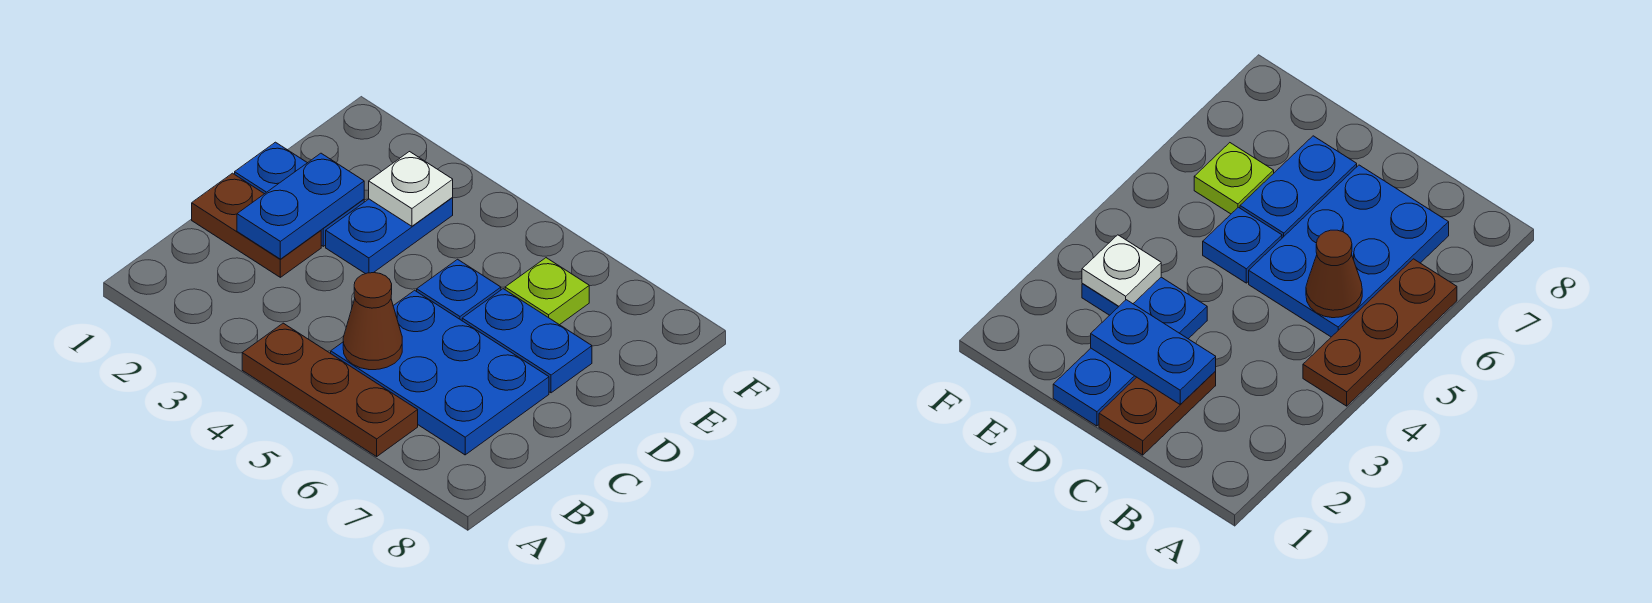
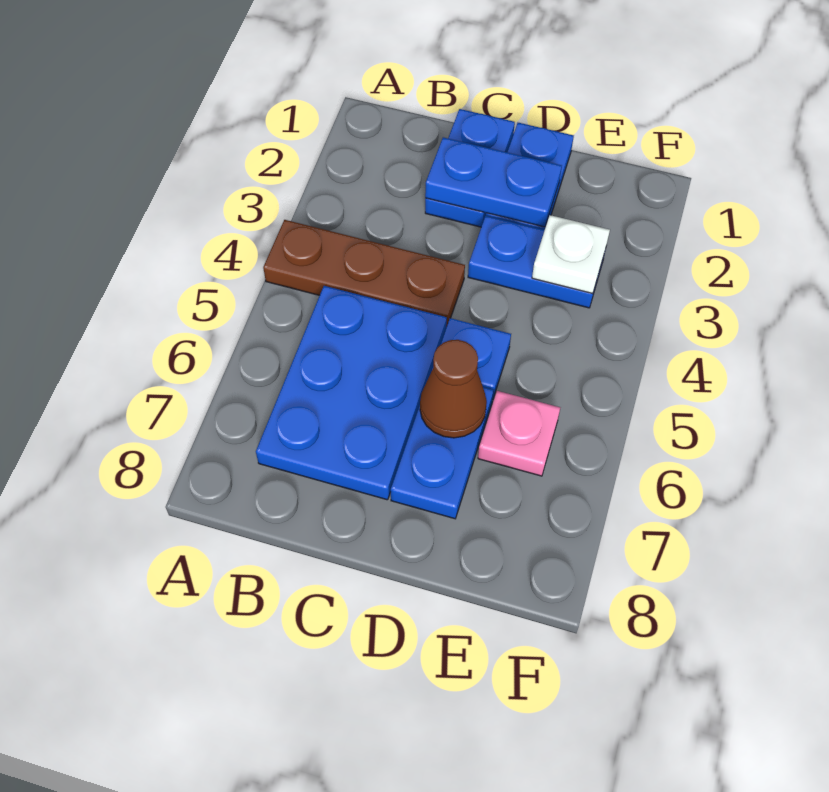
brown 1x3 plate [242,323,418,456] -> brown 1x3 plate turned to [263,220,465,327]
brown 1x1 cone [343,273,402,370] -> brown 1x1 cone moved to [420,340,487,438]
brown 1x2 plate [192,173,321,277] -> blue 1x2 plate [425,109,515,227]
lime 1x1 plate [505,258,589,325] -> pink 1x1 plate [478,391,560,476]

